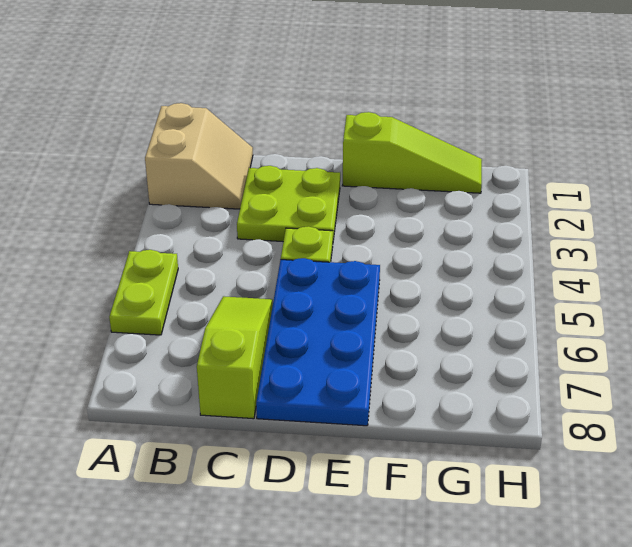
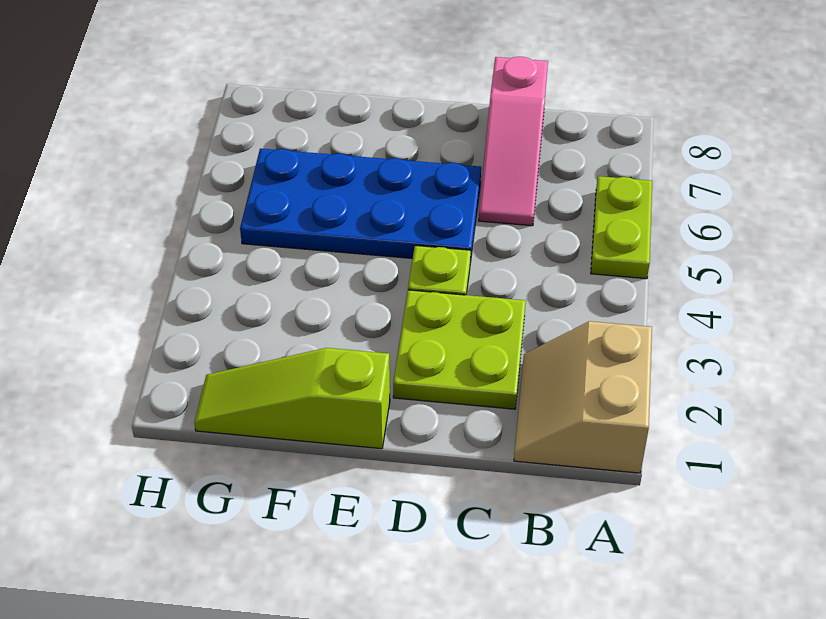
lime 1x3 slope [197,296,273,419] -> pink 1x3 slope [479,57,548,226]
blue 2x4 plate [256,258,380,426] -> blue 2x4 plate turned to [240,149,481,263]

